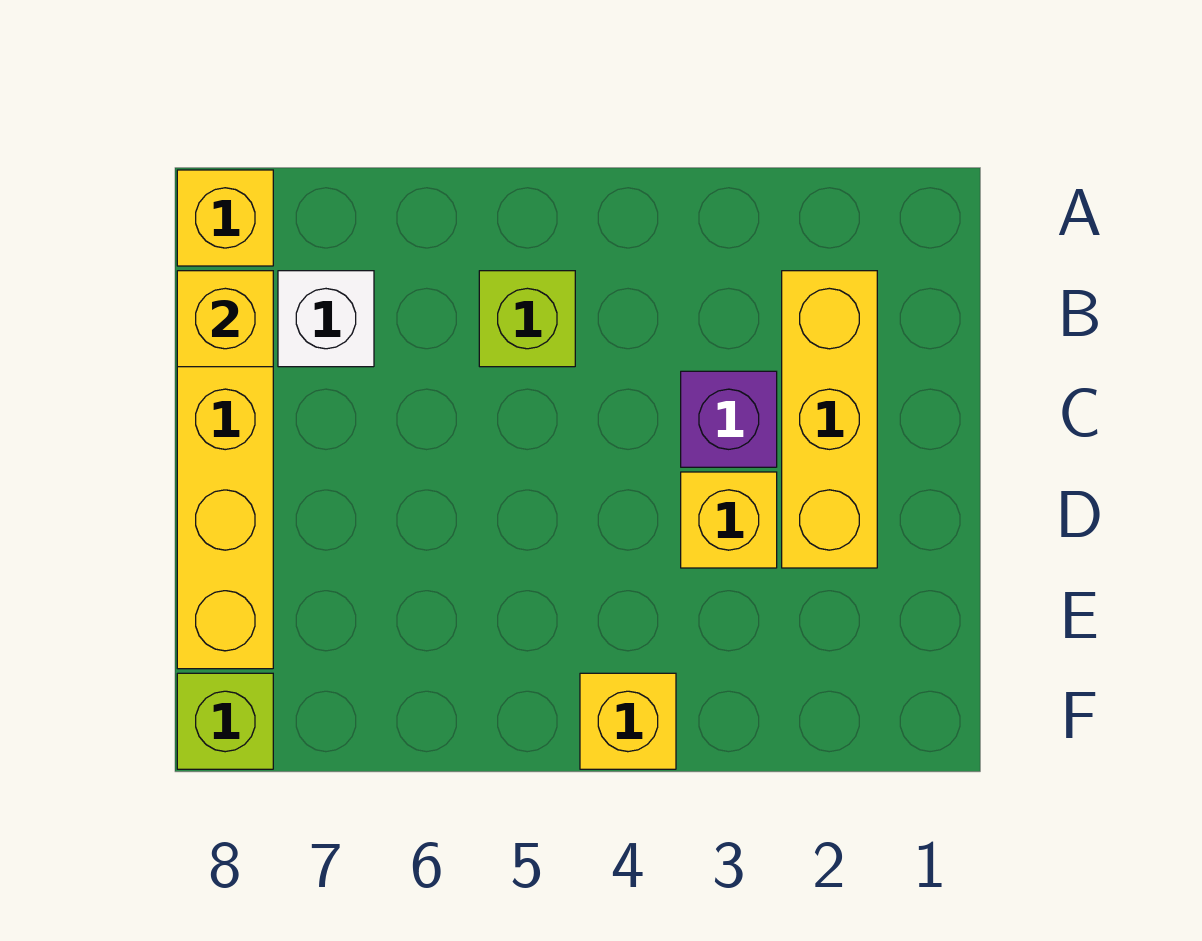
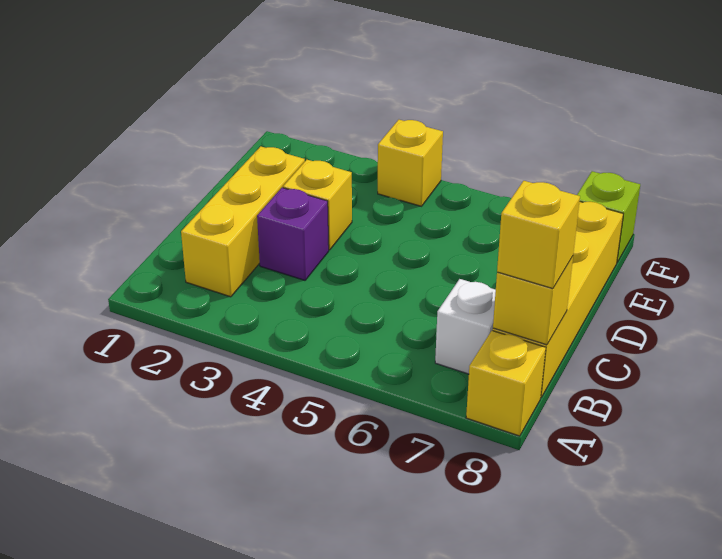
lime 1x1 brick [479,271,575,367] -> none
none -> yellow 1x1 brick [497,181,580,289]

